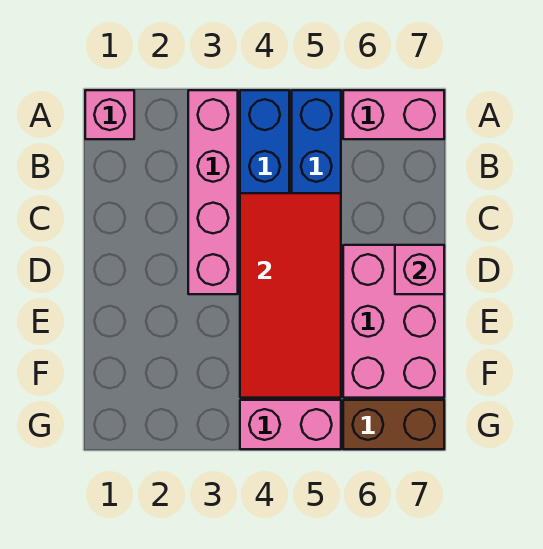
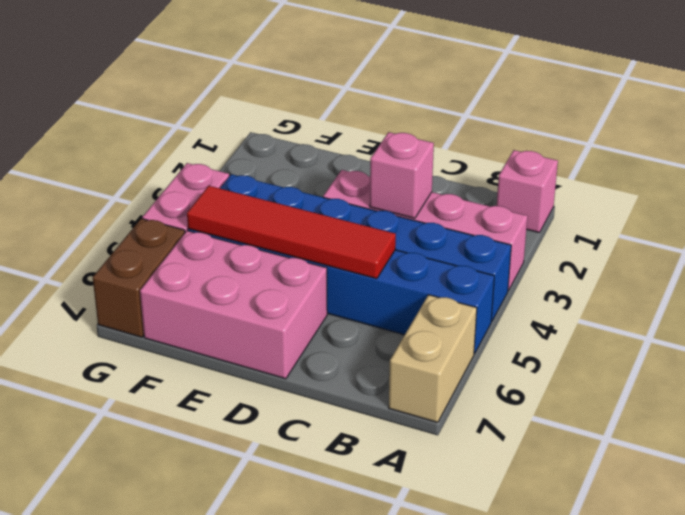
pink 1x2 brick [343,90,444,139] -> tan 1x2 brick [389,295,477,423]
red 2x4 tile [240,193,341,398] -> red 1x4 tile [187,186,396,279]
pink 1x1 brick [395,245,444,294] -> pink 1x1 brick moved to [370,132,434,218]

